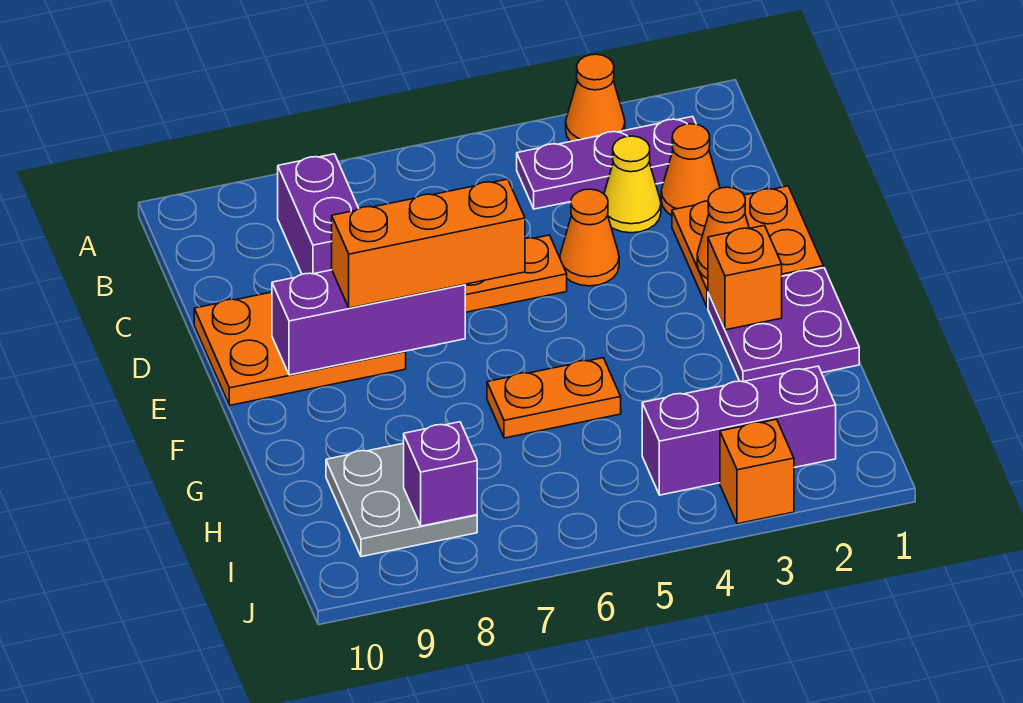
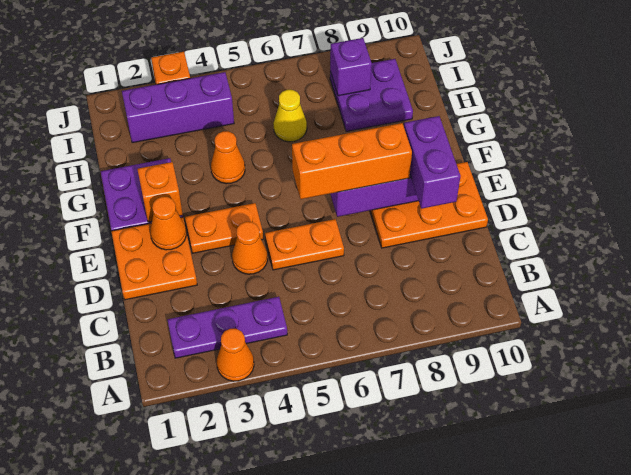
purple 1x2 brick [278,154,359,274] -> purple 1x2 brick moved to [404,116,460,209]
orange 1x1 cone [661,124,720,215] -> orange 1x1 cone moved to [211,131,245,184]
yellow 1x1 cone [604,136,661,233] -> yellow 1x1 cone moved to [273,90,307,142]
orange 1x2 plate [487,358,621,438] -> orange 1x2 plate moved to [185,203,263,253]
grey 2x2 plate [326,443,477,557] -> purple 2x2 plate [330,59,413,132]

